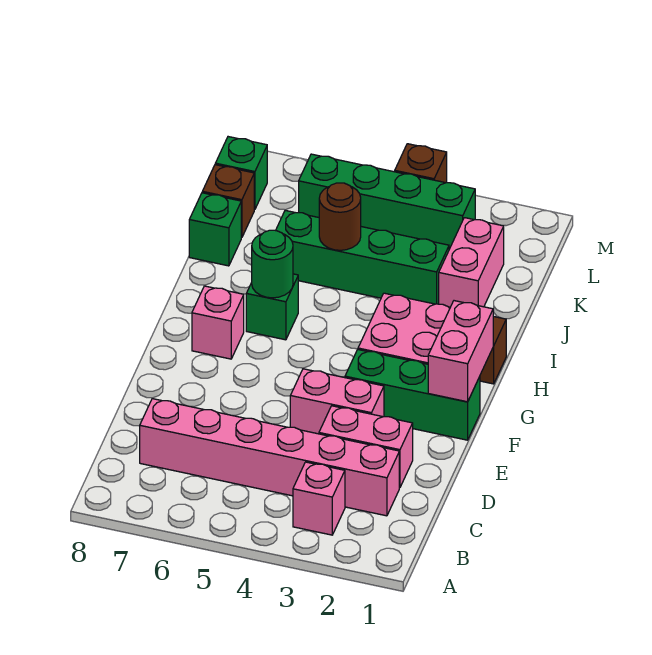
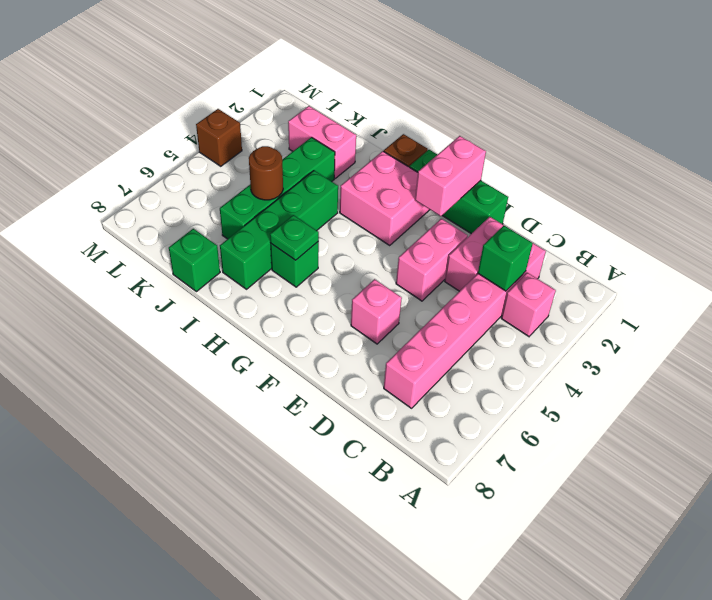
green 1x3 brick [345,350,480,440] -> green 1x3 brick turned to [409,150,508,234]
pink 1x2 brick [428,301,493,402] -> pink 1x2 brick turned to [415,136,486,216]
pink 1x1 brick [192,286,244,359] -> pink 1x1 brick moved to [351,279,402,344]
green 1x1 round brick [252,230,293,298] -> green 1x1 plate [270,215,319,260]
brown 1x1 brick [202,165,254,238] -> none
green 1x4 brick [299,154,475,249] -> green 1x4 brick moved to [220,171,338,289]
green 1x1 brick [215,137,267,210] -> green 1x1 brick moved to [478,226,533,291]

